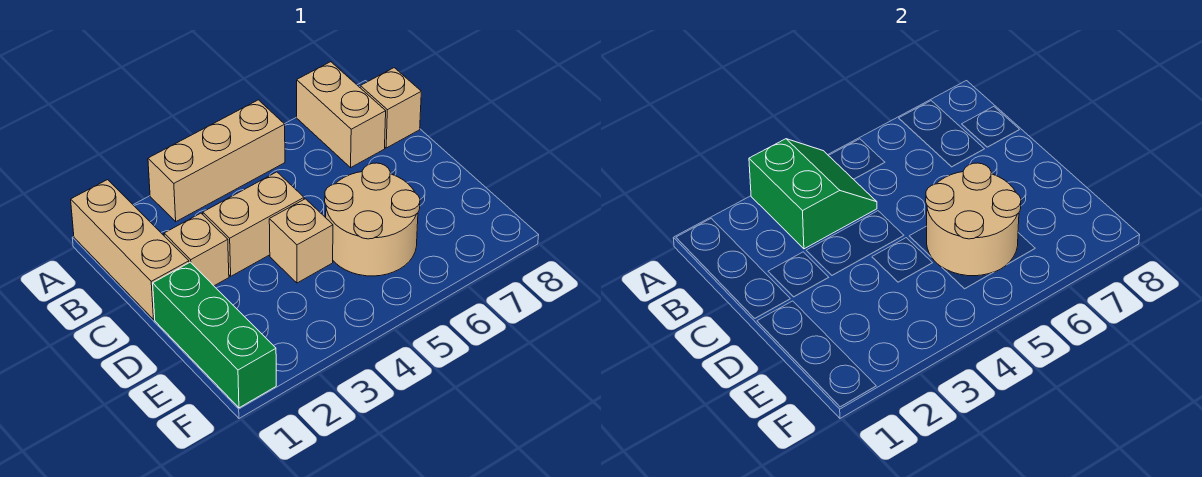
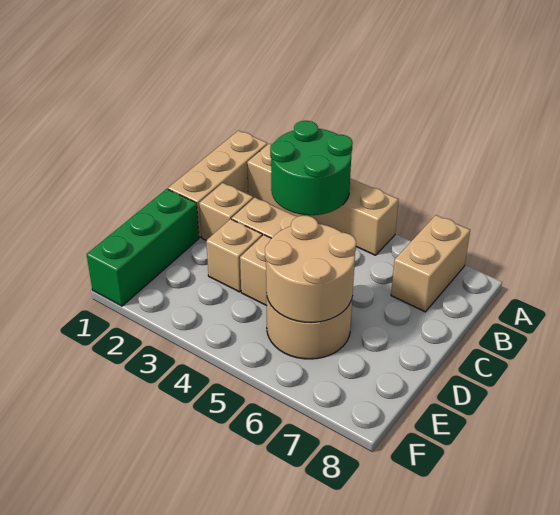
tan 1x3 brick [148,100,285,222] -> tan 1x4 brick [247,144,399,255]
green 2x2 slope [749,139,877,249] -> green 2x2 round brick [270,121,353,215]
tan 1x1 brick [360,68,421,148] -> tan 1x1 brick moved to [206,219,262,292]

